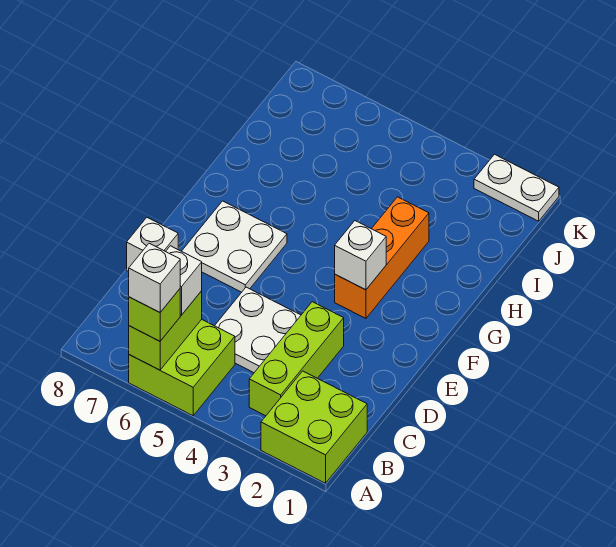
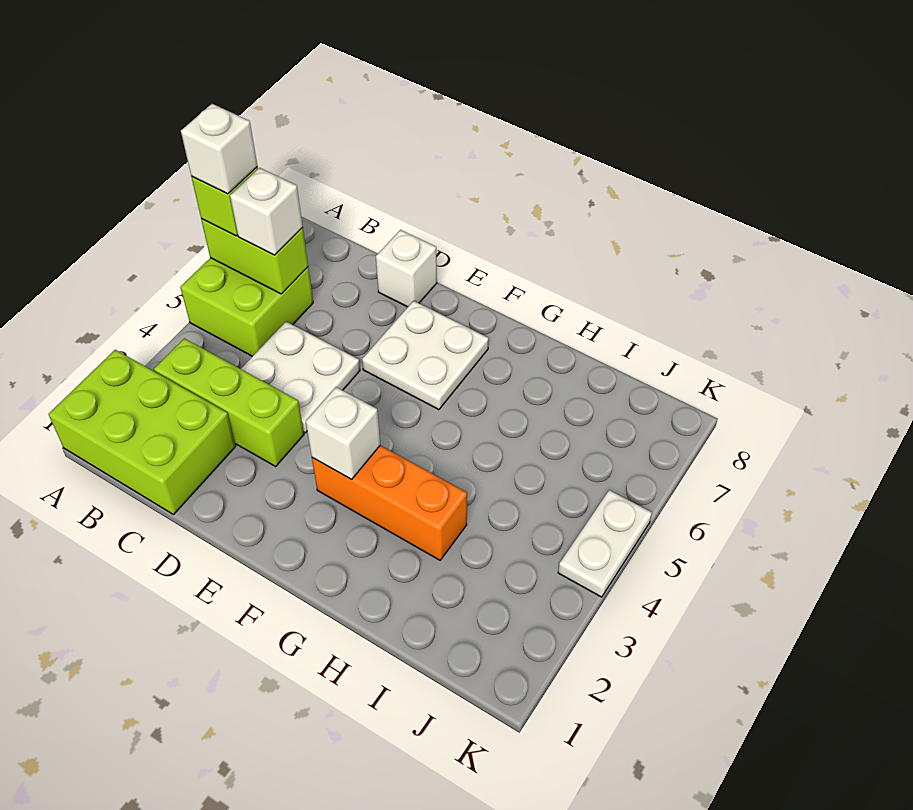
lime 2x2 brick [261,371,367,483] -> lime 2x3 brick [49,350,236,515]
white 1x2 plate [474,154,559,221] -> white 1x2 plate moved to [558,490,652,597]

